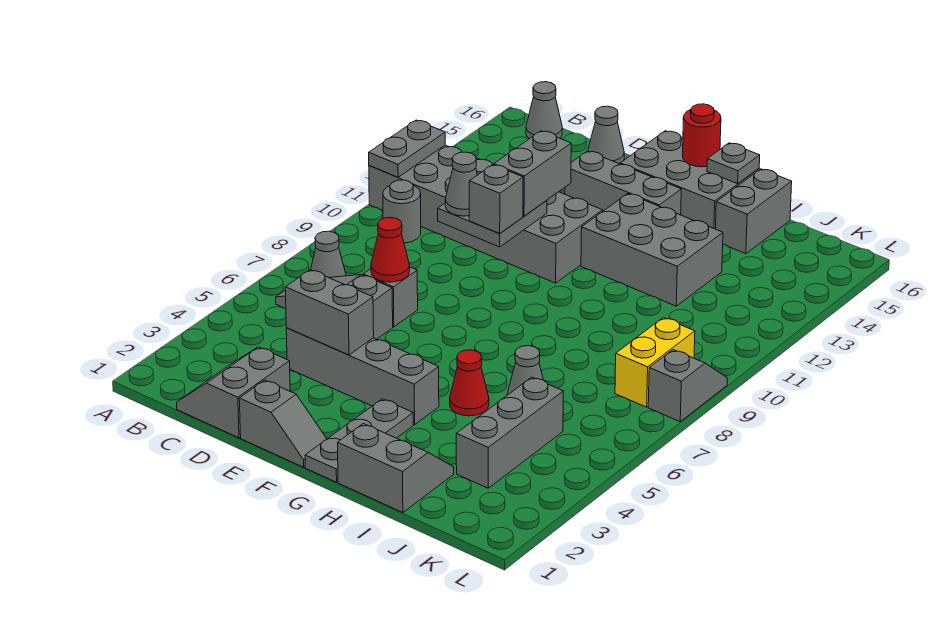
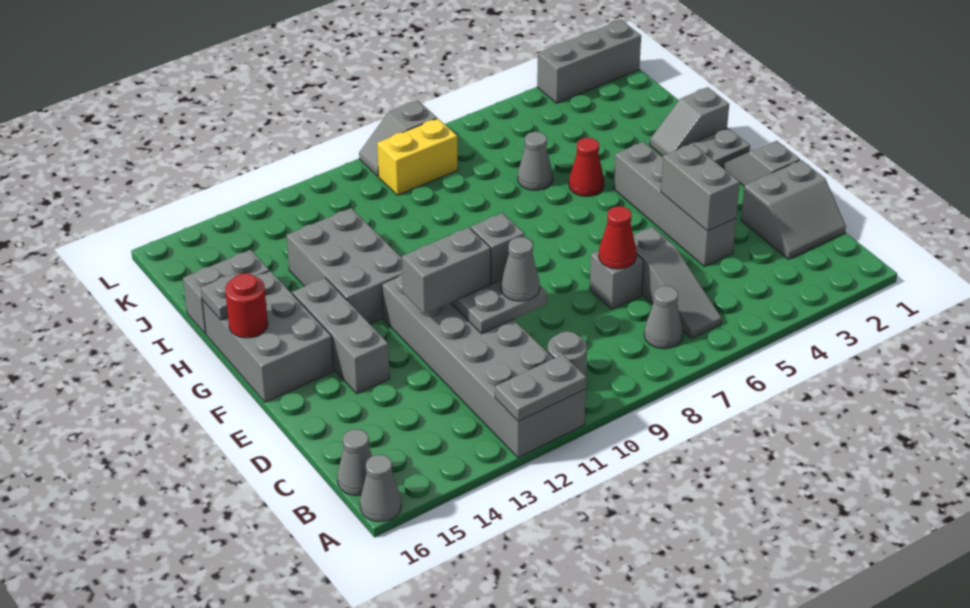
grey 1x1 cone [588,106,624,164] -> grey 1x1 cone moved to [360,455,401,522]
grey 2x2 slope [338,424,454,513] -> grey 1x2 slope [650,87,729,156]
grey 1x3 brick [456,377,563,488] -> grey 1x3 brick moved to [537,20,641,103]

